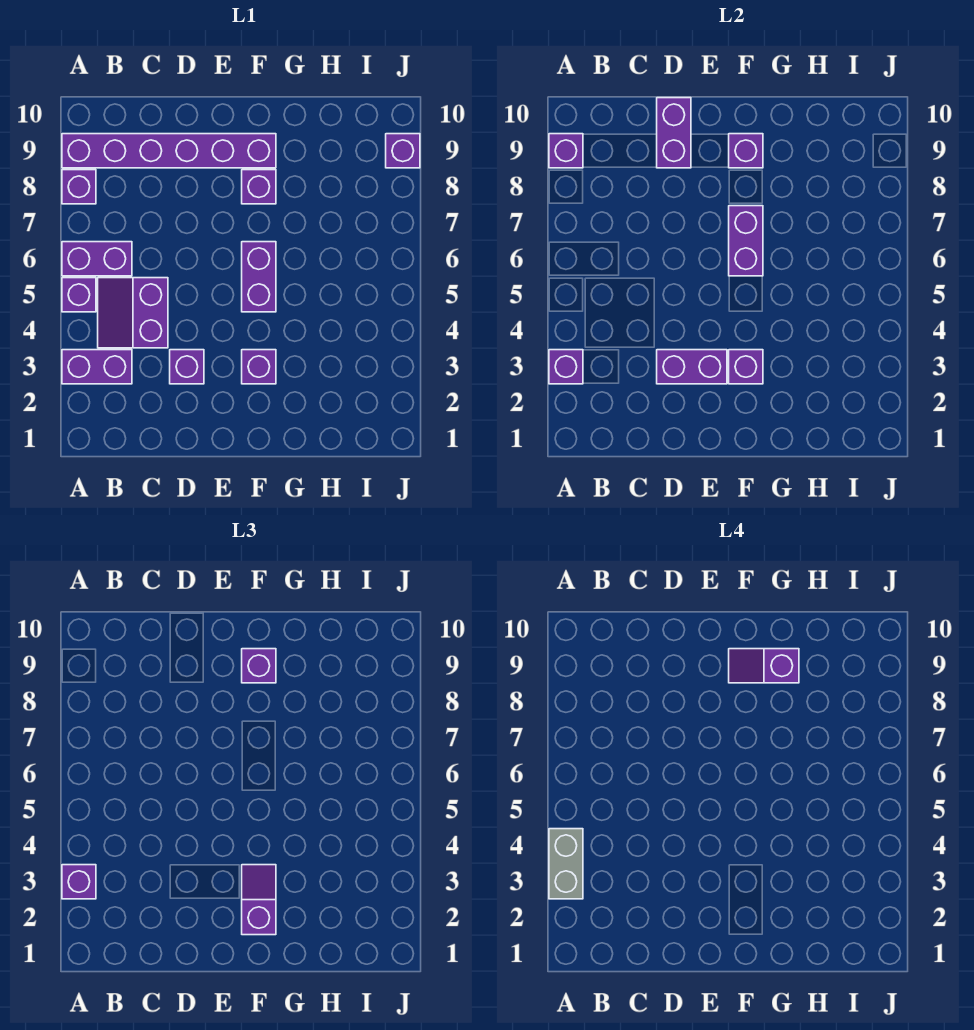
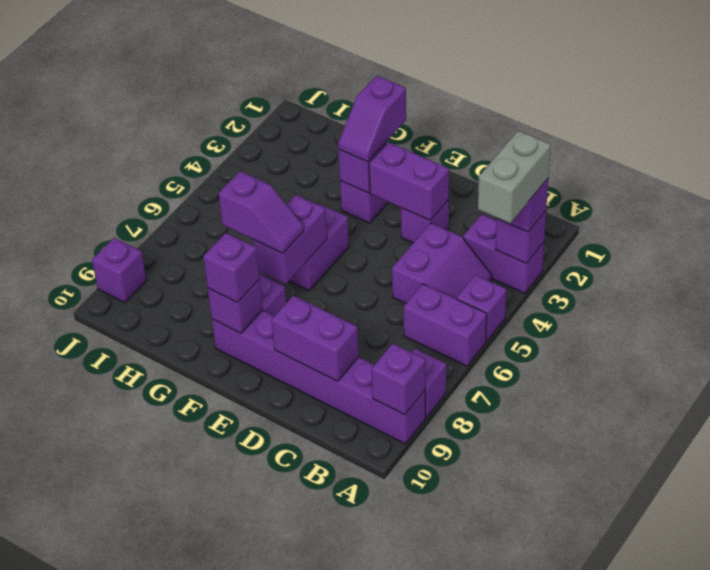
purple 1x2 brick [657,98,691,168] -> purple 1x2 brick turned to [272,296,359,381]
purple 1x2 slope [729,649,799,683] -> purple 1x2 slope moved to [218,171,304,254]

